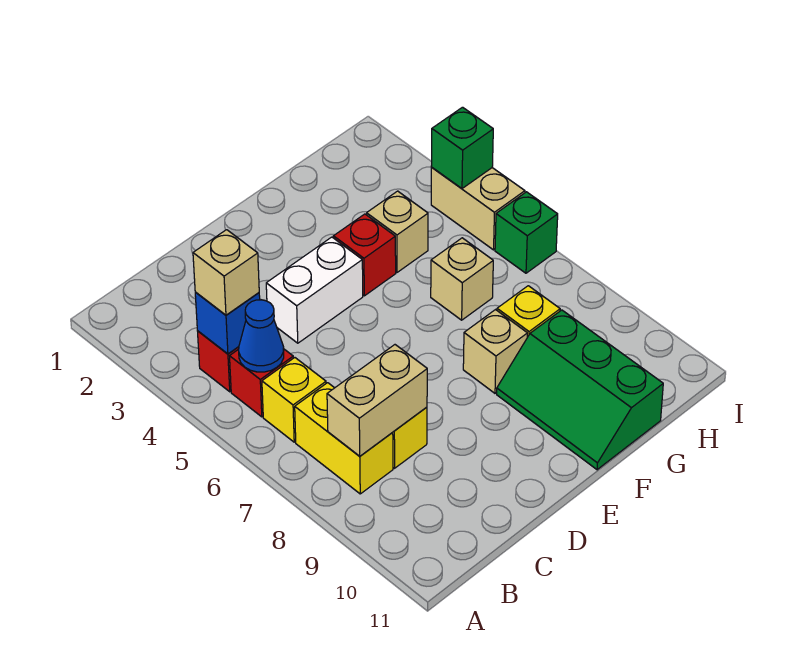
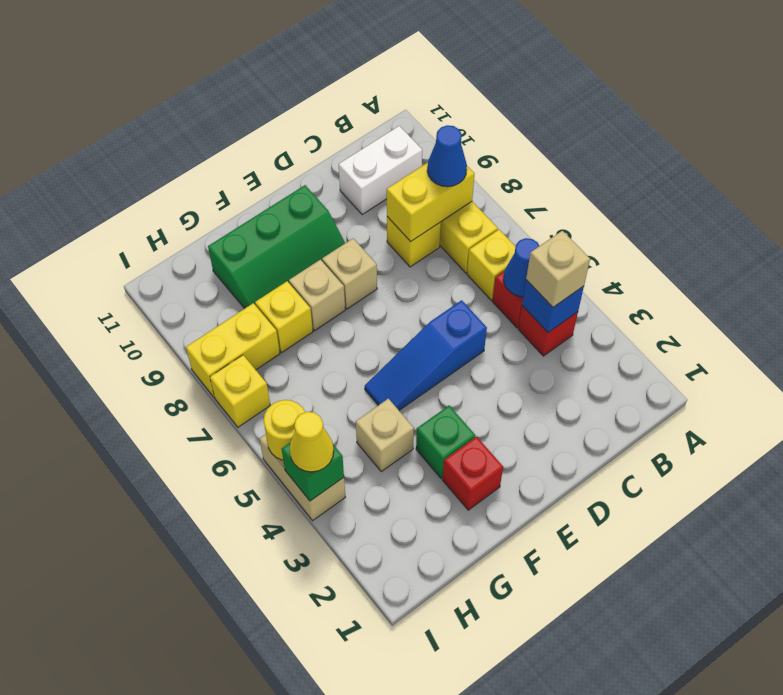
tan 1x2 brick [327,345,427,456] -> yellow 1x2 brick [387,163,474,242]
none -> blue 1x1 cone [427,125,467,187]
white 1x2 brick [266,237,363,343] -> white 1x2 brick moved to [339,126,422,215]
none -> blue 1x3 slope [365,300,487,410]
red 1x1 brick [333,214,396,296] -> red 1x1 brick moved to [443,437,503,510]
green 2x3 slope [497,310,663,470] -> green 2x3 slope turned to [208,185,345,309]
tan 1x1 brick [431,238,493,320] -> tan 1x1 brick moved to [322,239,377,309]
none -> yellow 1x2 brick [186,303,280,398]
none -> yellow 1x1 cone [290,412,334,472]
none -> yellow 1x1 round brick [264,400,305,460]
green 1x1 brick [495,192,558,273] -> green 1x1 brick moved to [416,406,475,478]
none -> yellow 1x1 brick [210,355,270,427]

